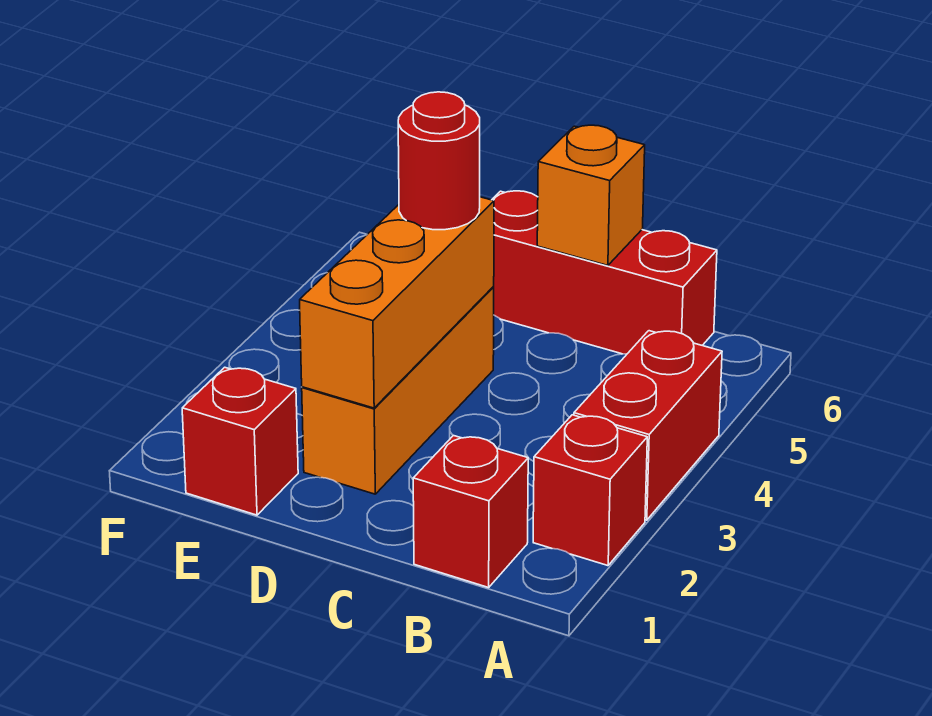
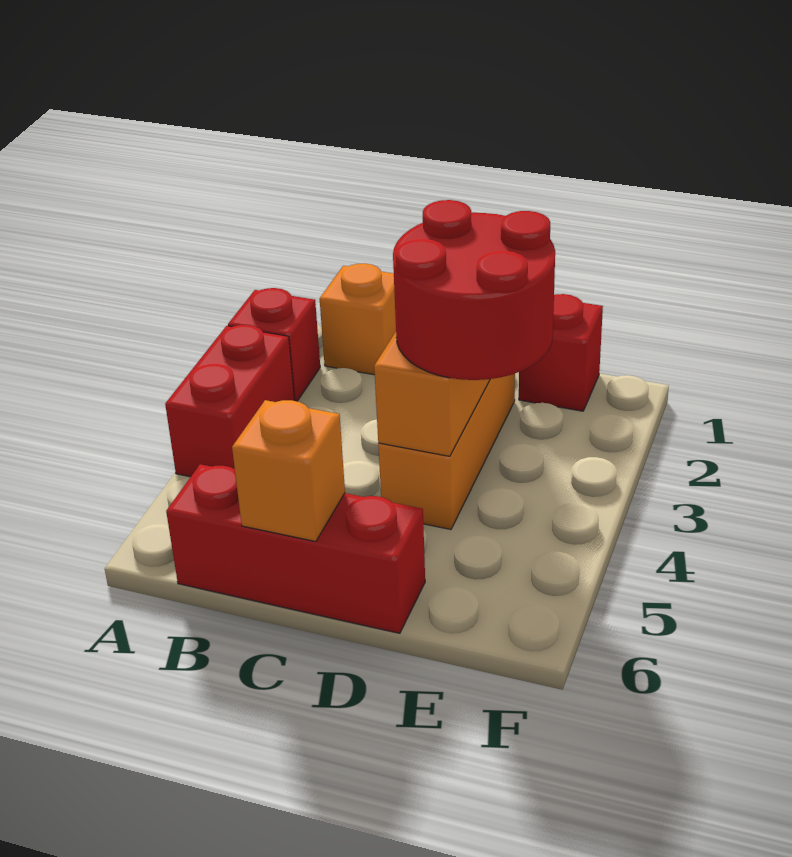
red 1x1 brick [413,436,528,588] -> orange 1x1 brick [320,263,396,375]
red 1x1 round brick [398,92,480,230] -> red 2x2 round brick [393,200,555,380]

